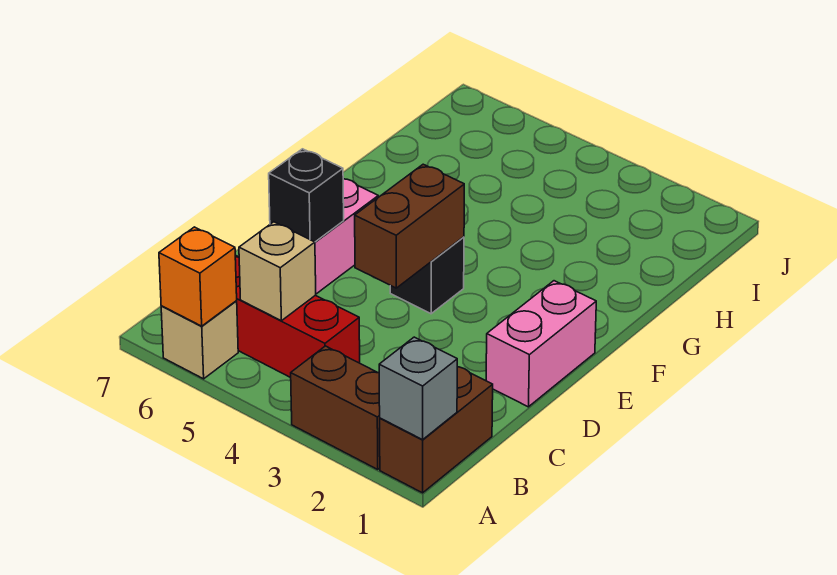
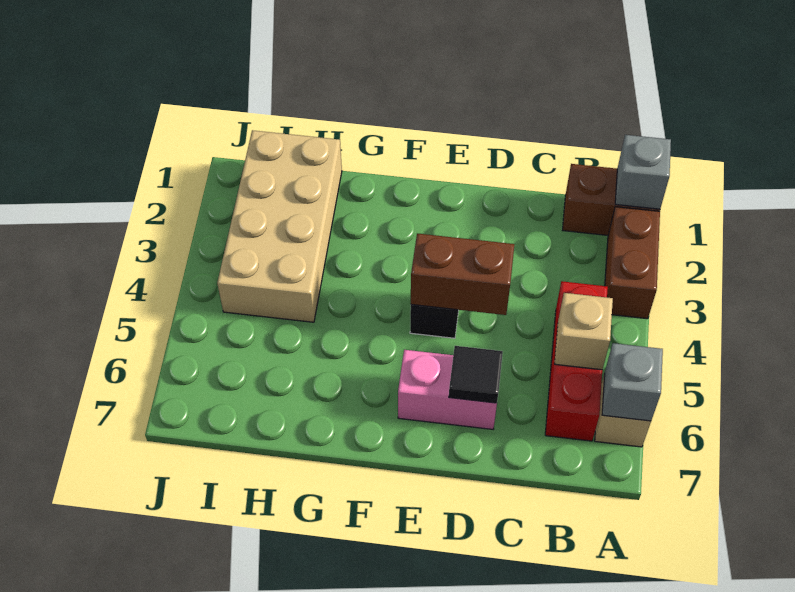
orange 1x1 brick [159,227,237,326] -> grey 1x1 brick [602,343,663,421]
pink 1x2 brick [486,281,596,407] -> none
black 1x1 brick [269,149,344,242] -> black 1x1 tile [449,346,503,403]
none -> tan 2x4 brick [217,130,342,322]

